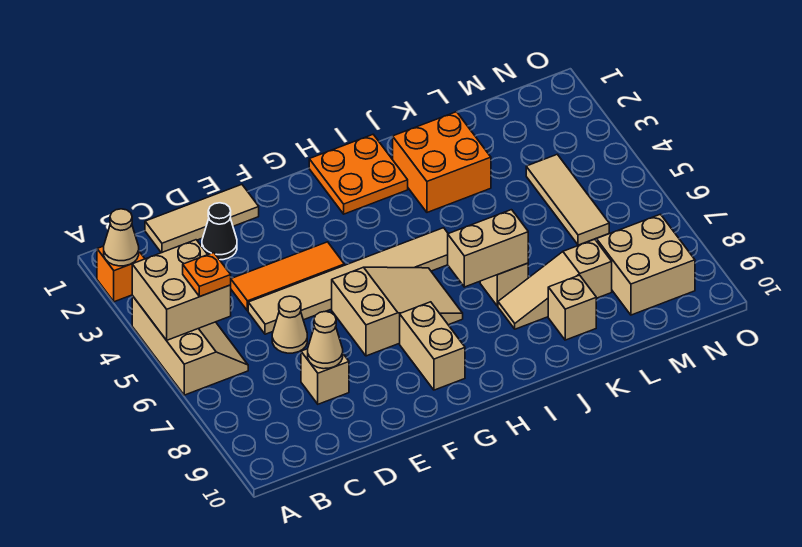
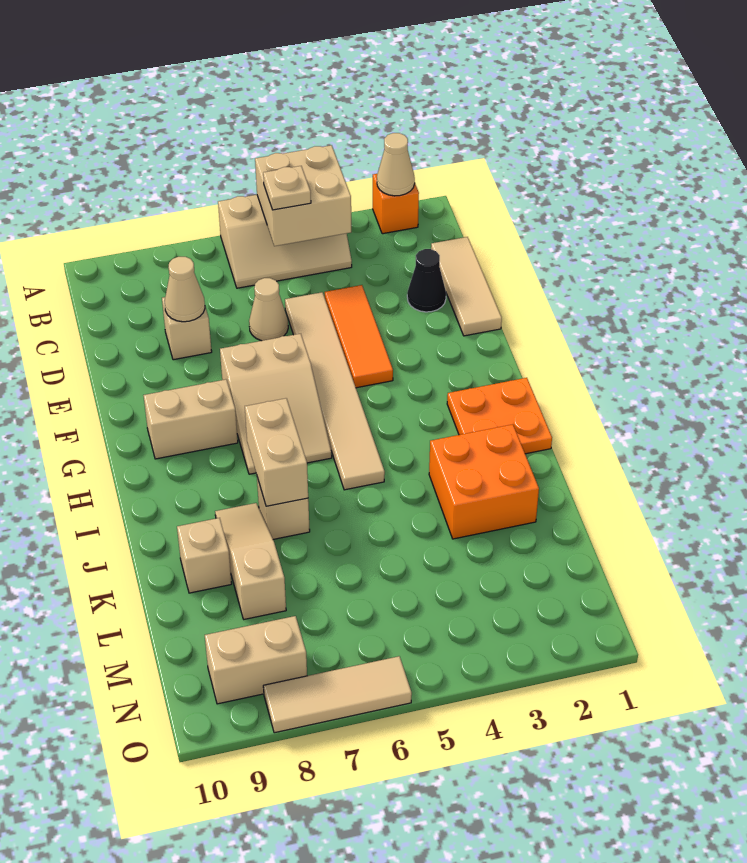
orange 1x1 plate [183,253,231,297] -> tan 1x1 plate [263,166,311,210]
tan 1x3 tile [526,154,609,245] -> tan 1x3 tile moved to [263,656,412,733]
tan 2x2 brick [597,214,695,315] -> tan 1x2 brick [205,616,307,704]

